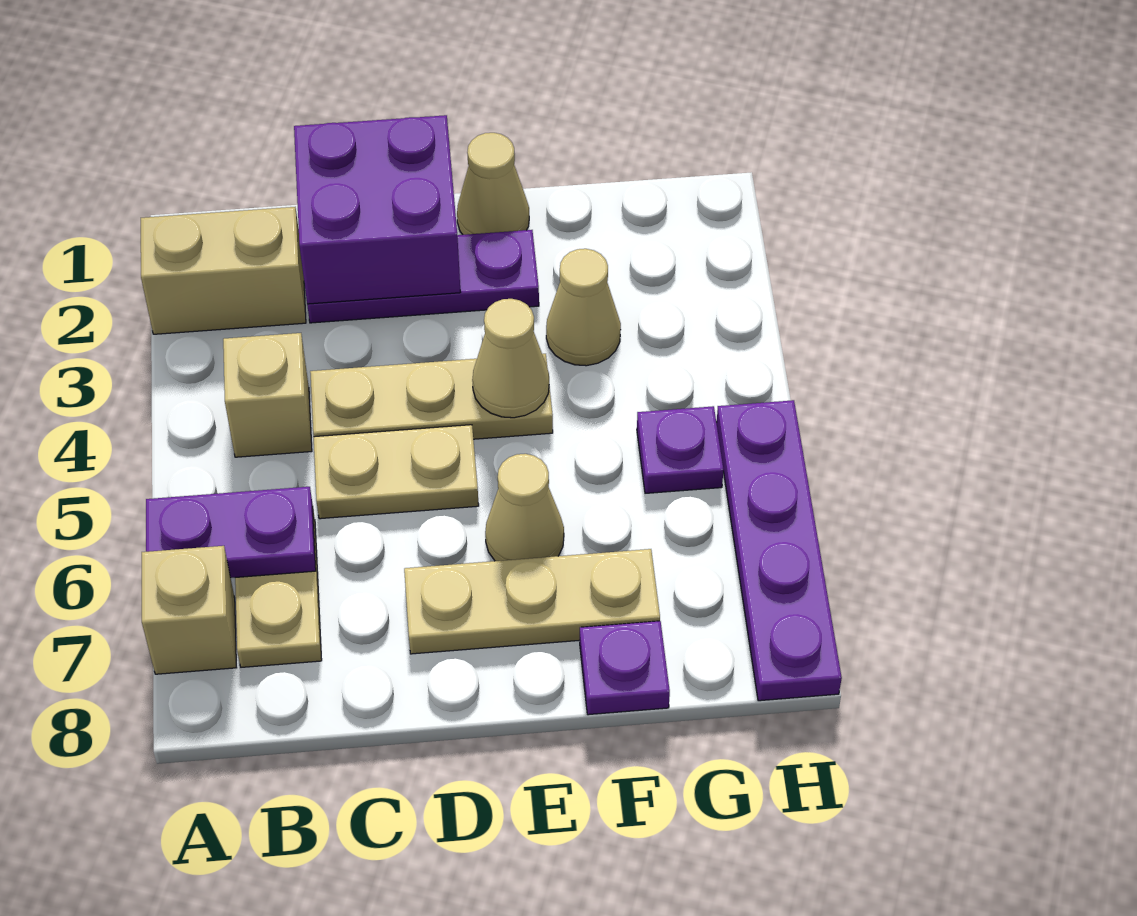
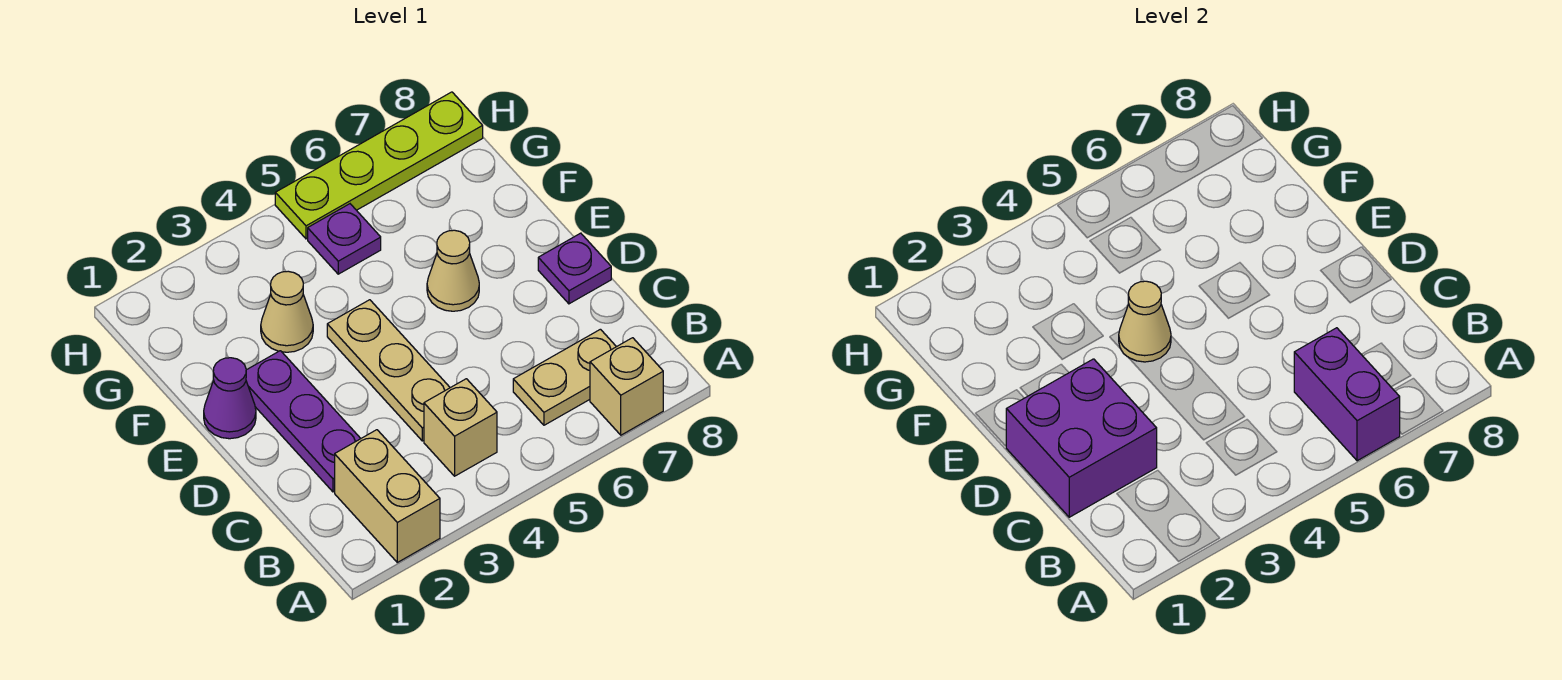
purple 1x2 plate [146,487,316,578] -> purple 1x2 brick [1294,328,1400,461]
tan 1x2 plate [314,425,479,519] -> none
tan 1x3 plate [404,549,660,654] -> none
tan 1x1 cone [457,133,529,235] -> purple 1x1 cone [204,358,256,439]
purple 1x1 plate [580,621,670,715] -> purple 1x1 plate moved to [538,233,611,304]
purple 1x4 plate [716,400,842,701] -> lime 1x4 plate [275,92,483,239]

